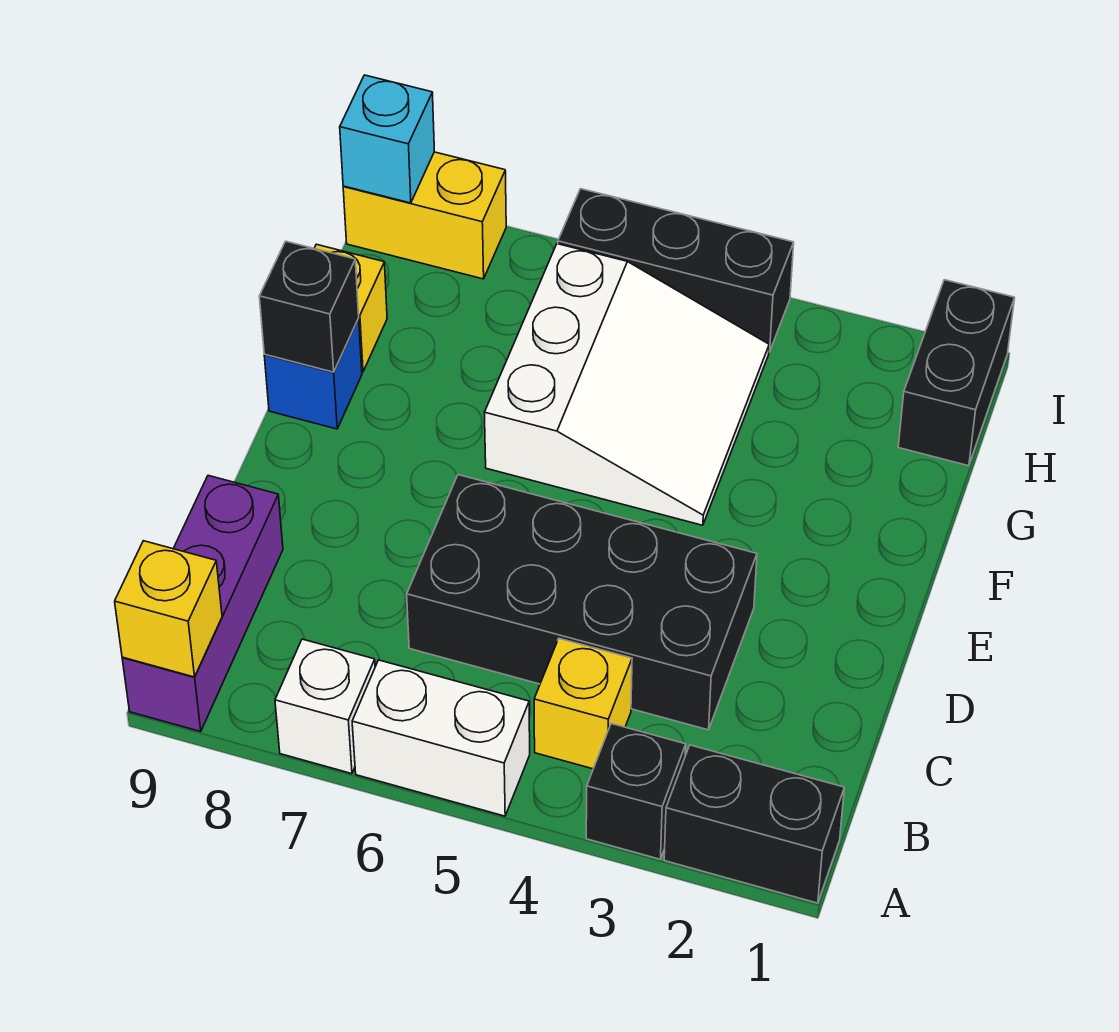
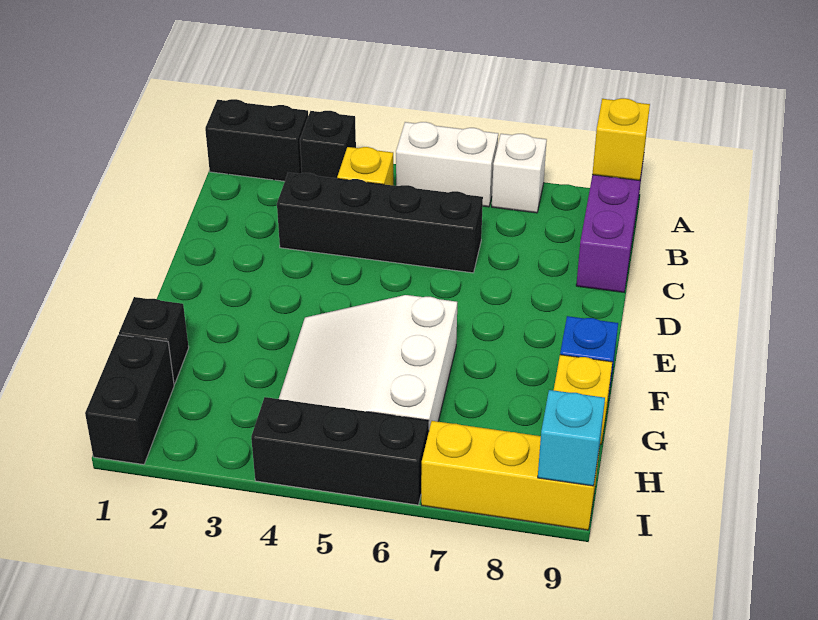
black 2x4 brick [407,475,757,730] -> black 1x4 brick [277,172,483,273]
black 1x1 brick [259,241,359,372] -> black 1x1 brick moved to [119,297,189,384]
yellow 1x2 brick [343,152,506,279] -> yellow 1x3 brick [421,421,600,530]

